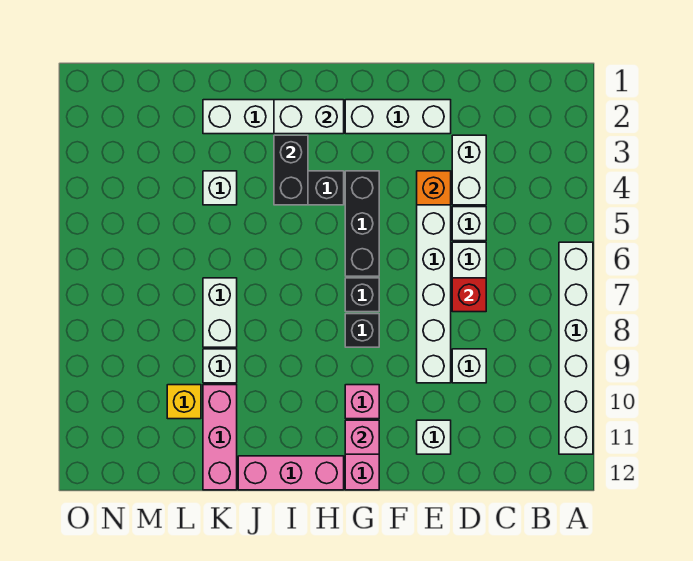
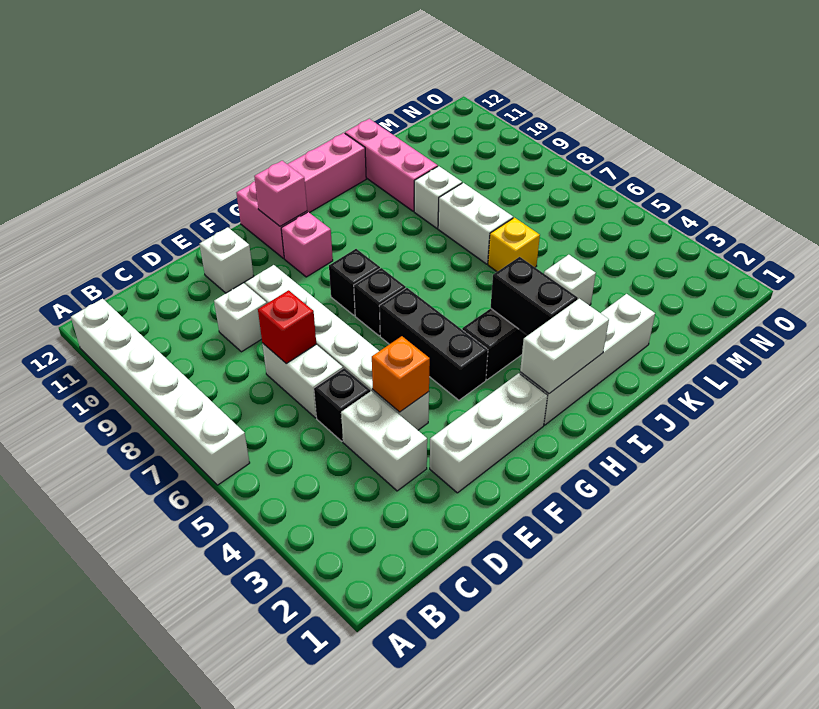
white 1x1 brick [452,207,486,241] -> black 1x1 brick [314,368,370,441]
yellow 1x1 brick [167,385,201,419] -> yellow 1x1 brick moved to [488,218,540,272]

